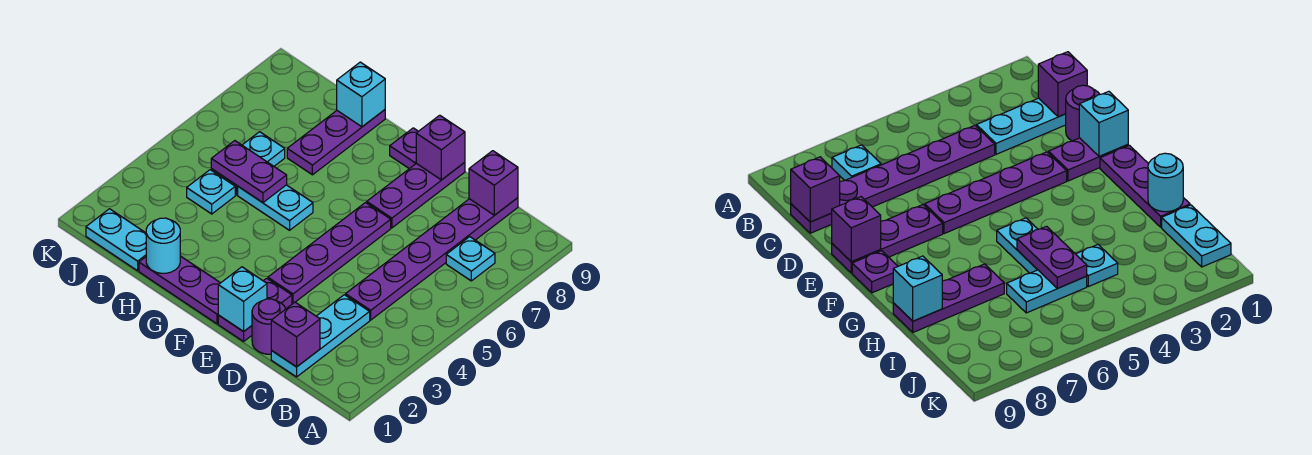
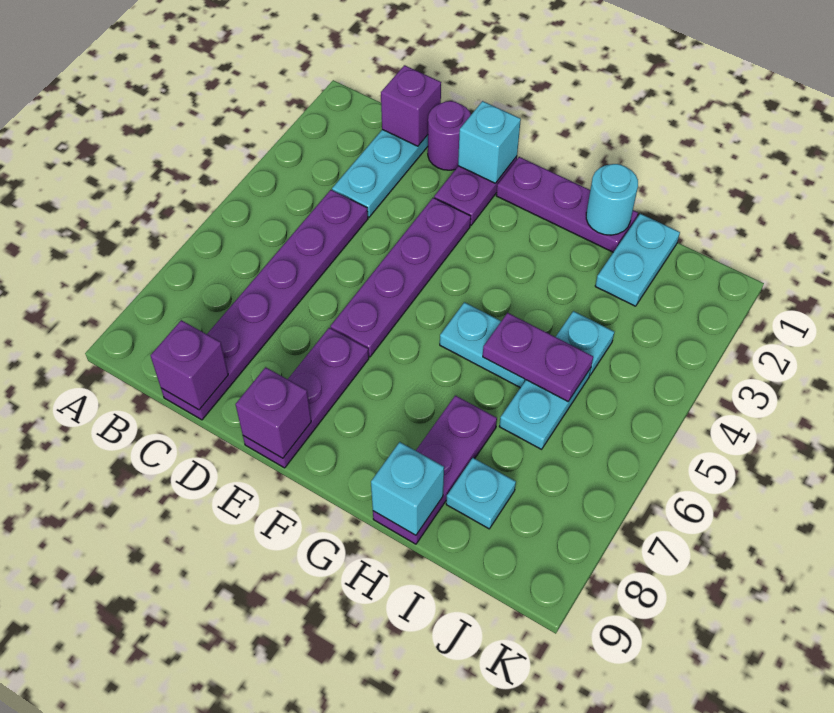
cyan 1x1 plate [446,237,495,281] -> cyan 1x1 plate moved to [446,458,516,529]
purple 1x1 plate [390,128,418,169] -> none
cyan 1x2 plate [86,209,146,271] -> cyan 1x2 plate turned to [595,214,680,306]

